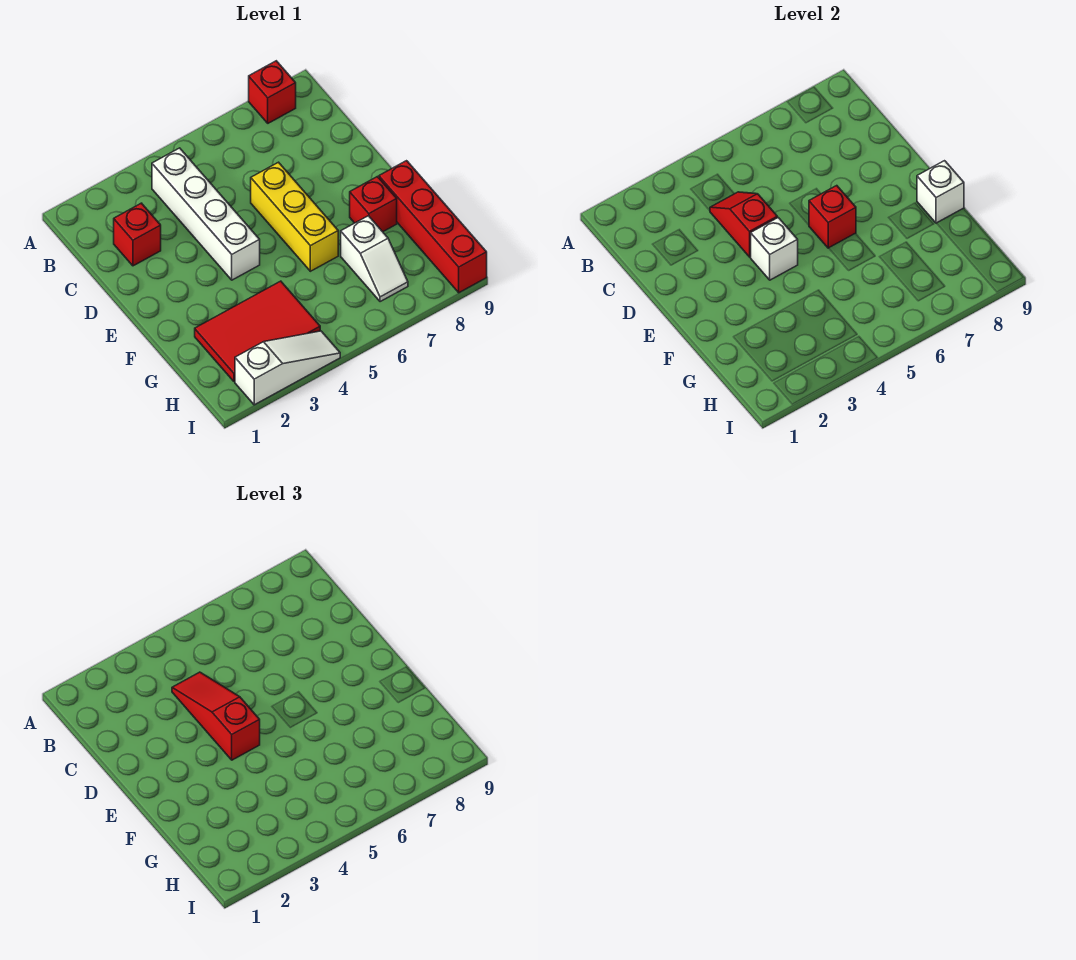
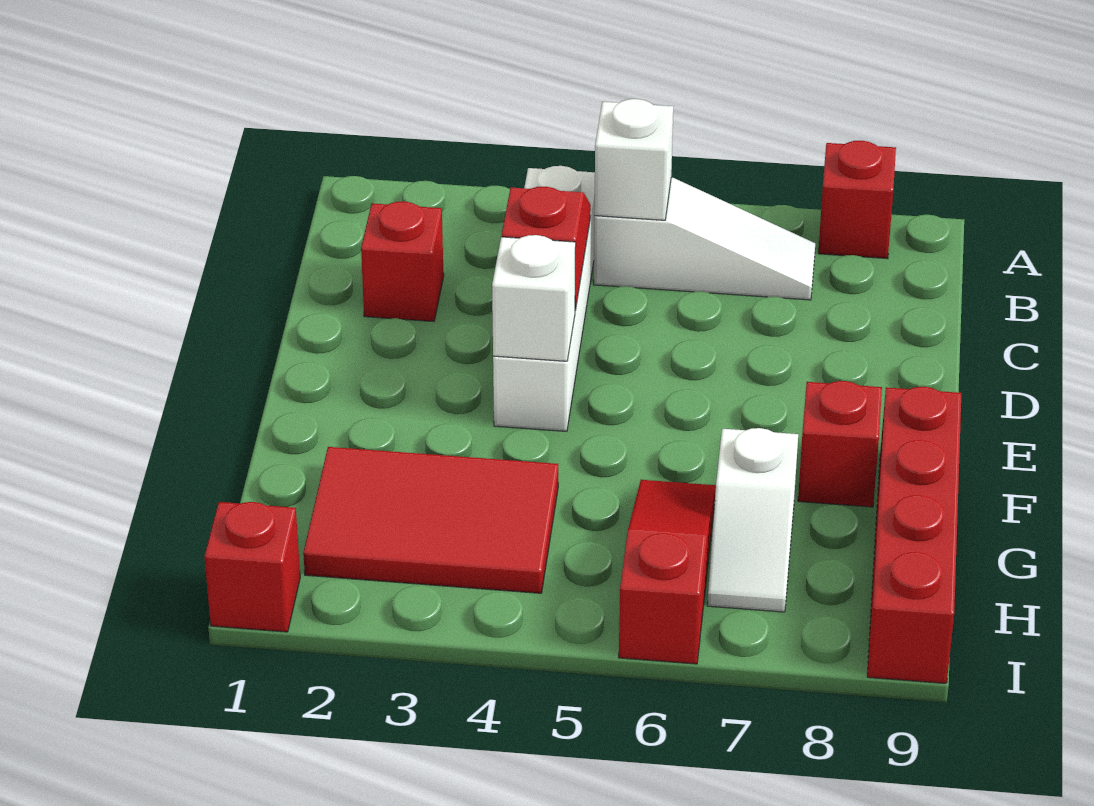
red 1x3 slope [172,672,260,760] -> red 1x3 slope moved to [619,480,716,664]
yellow 1x3 brick [251,162,338,271] -> none
red 1x1 brick [809,186,856,248] -> red 1x1 brick moved to [204,502,300,632]
white 1x1 brick [917,161,964,223] -> white 1x1 brick moved to [594,99,673,220]
white 1x3 slope [235,331,340,405] -> white 1x3 slope moved to [594,178,815,300]

